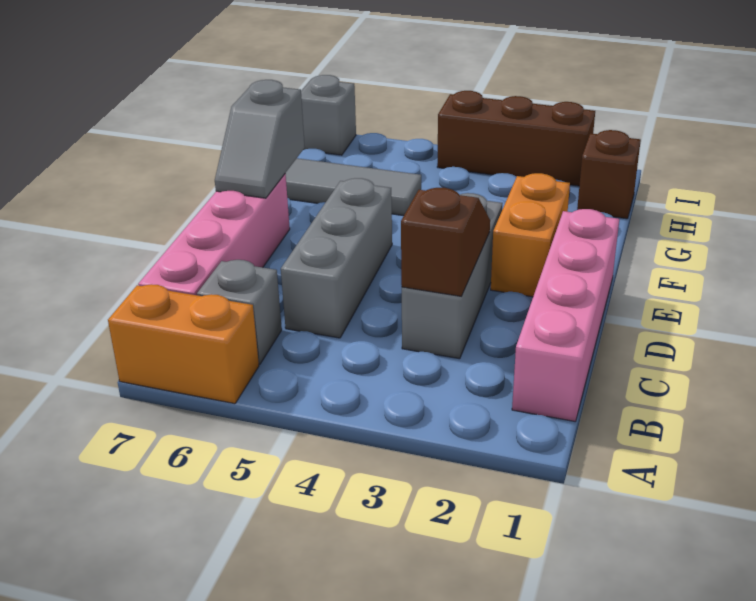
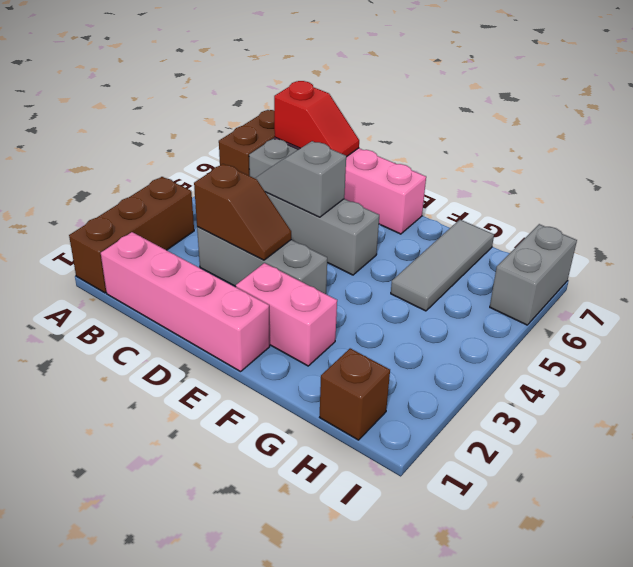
orange 1x2 brick [108,284,259,404] -> brown 1x2 brick [219,110,275,176]
none -> red 1x2 slope [274,81,359,157]
orange 1x2 brick [491,173,570,297] -> pink 1x2 brick [236,263,337,366]
grey 1x2 slope [215,80,305,198] -> grey 1x2 slope moved to [255,141,346,217]
brown 1x3 brick [437,91,595,186] -> brown 1x3 brick moved to [69,177,194,293]
grey 1x1 brick [301,75,356,155] -> grey 1x2 brick [490,224,577,325]

